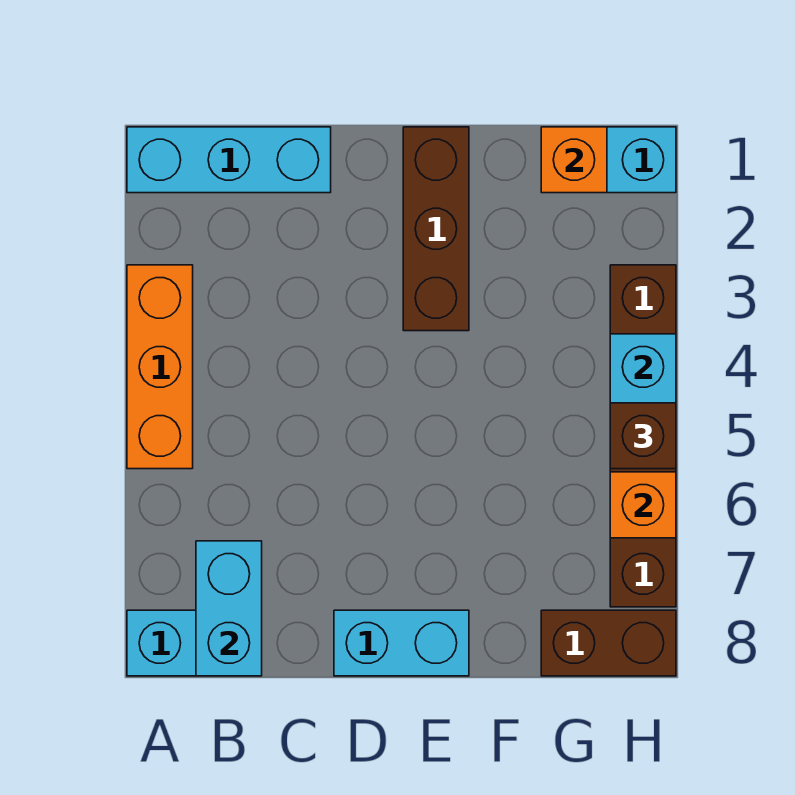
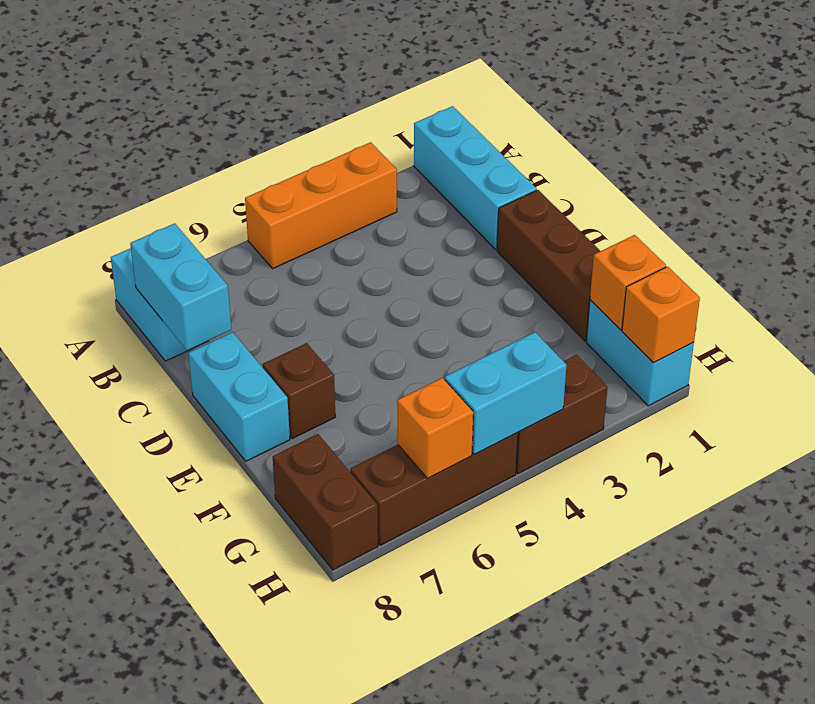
cyan 1x2 brick [196,541,262,676] -> cyan 1x2 brick turned to [130,223,231,350]
brown 1x3 brick [403,127,469,331] -> brown 1x3 brick turned to [497,190,600,341]
none -> orange 1x1 brick [622,267,700,363]
brown 1x1 brick [610,403,676,469] -> brown 1x1 brick moved to [263,343,336,439]

